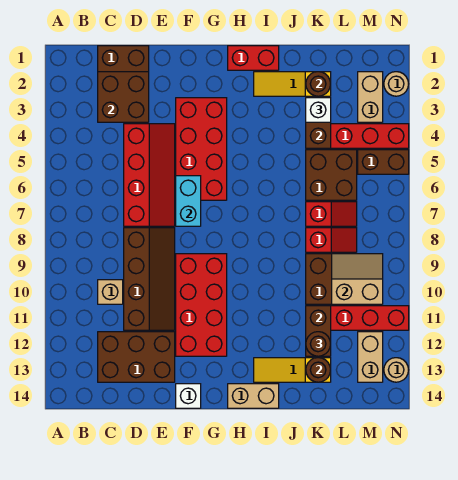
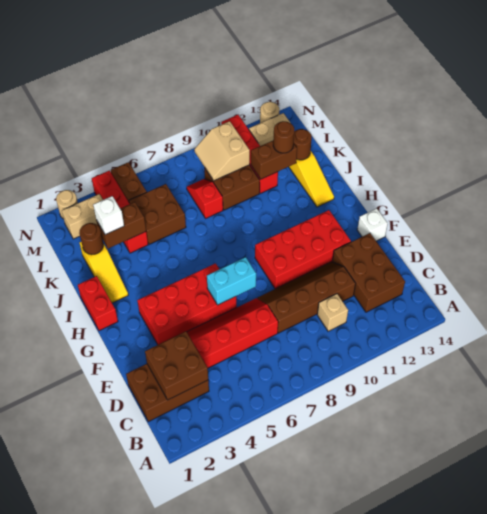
tan 1x2 brick [228,384,279,408] -> none
red 1x2 slope [306,202,357,226] -> none

